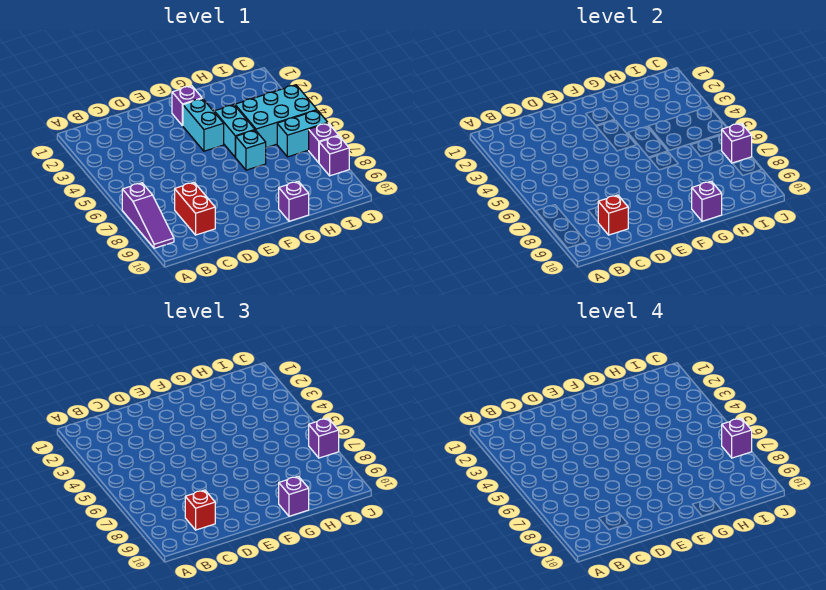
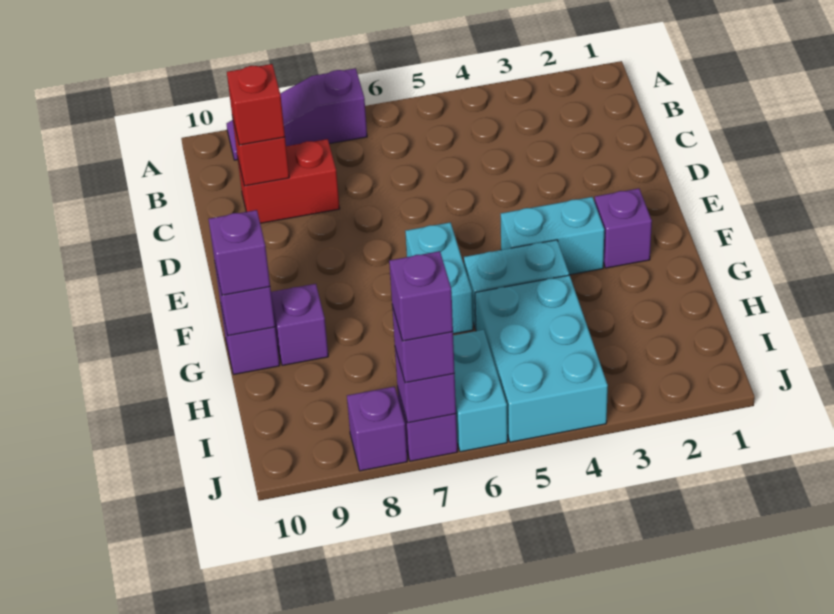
cyan 1x1 brick [236,130,266,170] -> cyan 1x2 brick [405,222,473,334]
none -> purple 1x1 brick [271,284,328,365]

